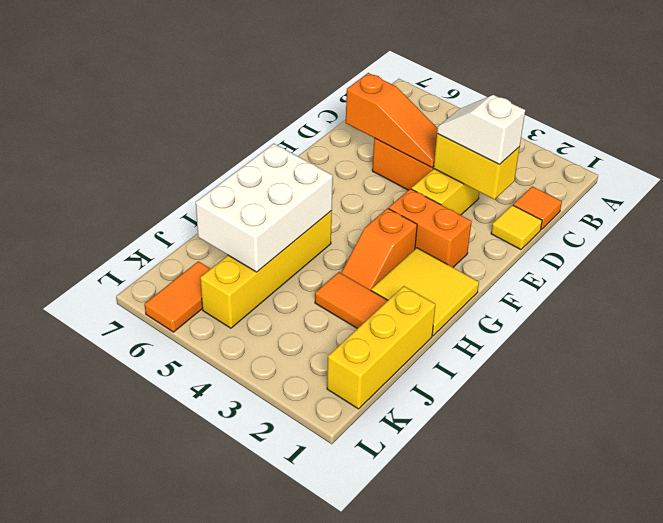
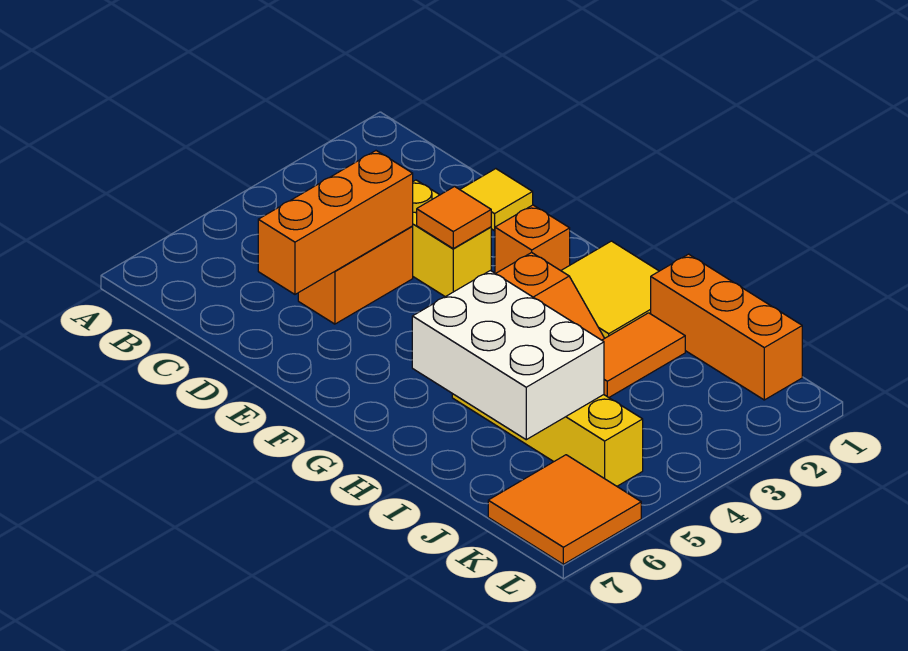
orange 1x1 tile [513,186,562,230] -> orange 1x1 tile moved to [417,187,491,248]
yellow 1x2 brick [433,134,520,199] -> none
white 1x2 slope [437,95,525,164] -> none
orange 1x3 slope [346,73,437,168] -> orange 1x3 brick [258,151,413,294]
orange 1x2 brick [389,189,472,267] -> orange 1x1 brick [495,205,570,274]
yellow 1x3 brick [327,286,436,409] -> orange 1x3 brick [651,254,802,400]
orange 1x2 tile [145,261,210,332] -> orange 2x2 tile [488,455,641,564]

